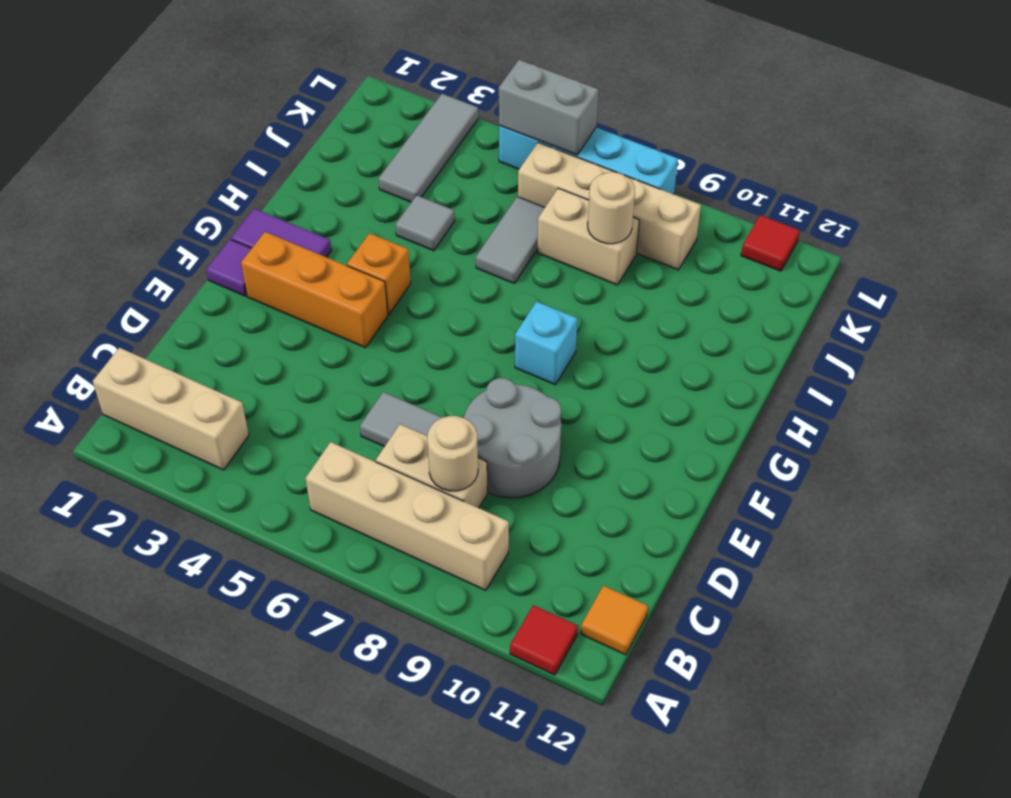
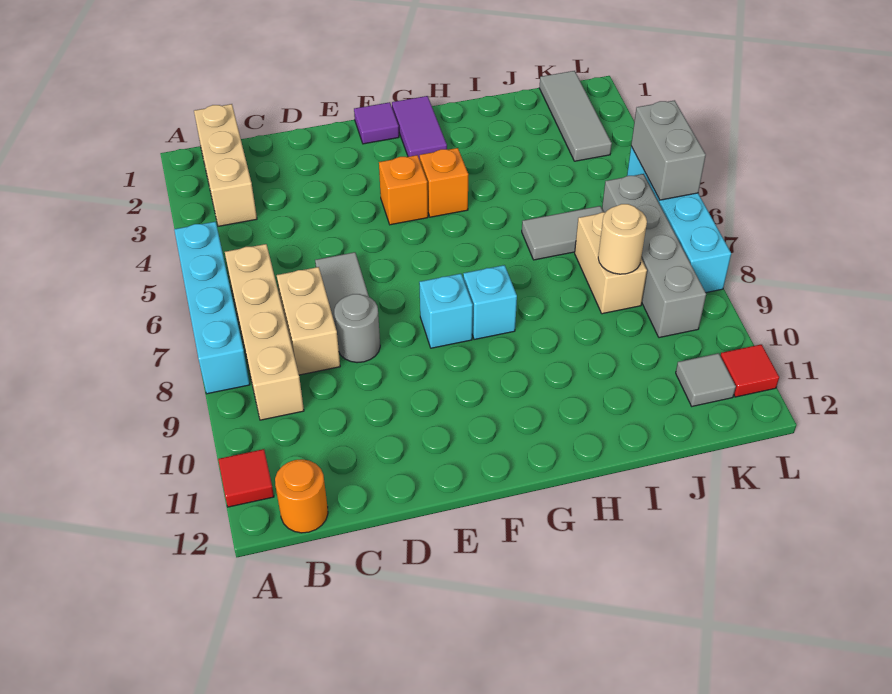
none -> cyan 1x4 brick [174,222,250,394]
orange 1x1 tile [581,586,648,655] -> orange 1x1 round brick [275,459,328,533]
tan 1x1 round brick [427,416,478,491] -> none
grey 2x2 round brick [464,378,561,498] -> grey 1x1 round brick [334,294,380,363]
orange 1x3 brick [241,232,388,348] -> orange 1x1 brick [379,155,428,225]
none -> cyan 1x1 brick [419,274,473,348]
grey 1x1 tile [395,195,455,251] -> grey 1x1 tile moved to [676,353,736,406]
grey 1x3 tile [379,94,478,202] -> grey 1x3 tile turned to [540,71,612,161]
tan 1x4 brick [518,142,701,270] -> grey 1x4 brick [602,174,706,338]

